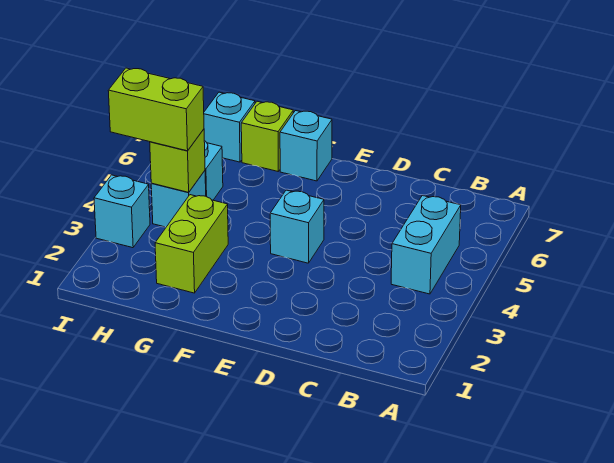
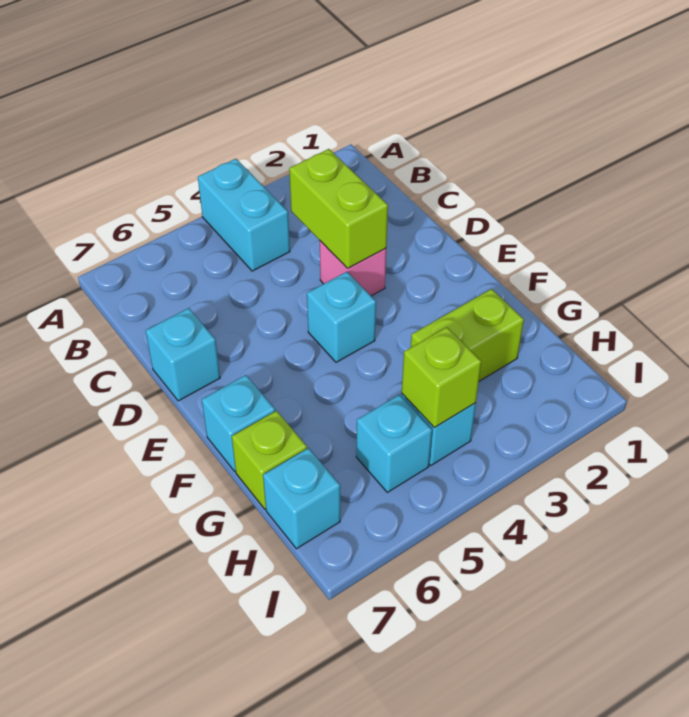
cyan 1x2 brick [391,196,461,294] -> cyan 1x2 brick turned to [198,159,290,271]
none -> pink 1x1 brick [320,241,386,296]
lime 1x2 brick [108,68,204,151] -> lime 1x2 brick moved to [289,149,388,268]
cyan 1x1 brick [94,175,150,248] -> cyan 1x1 brick moved to [146,308,220,401]

